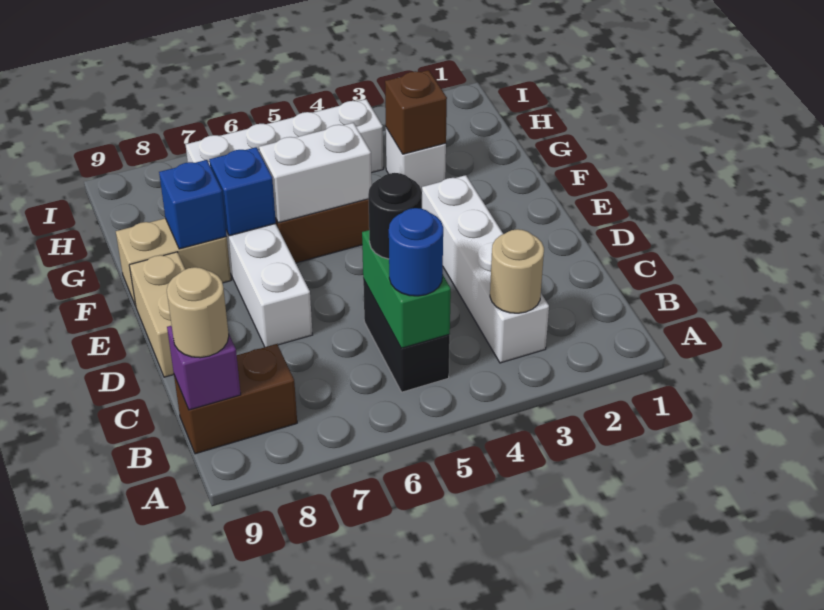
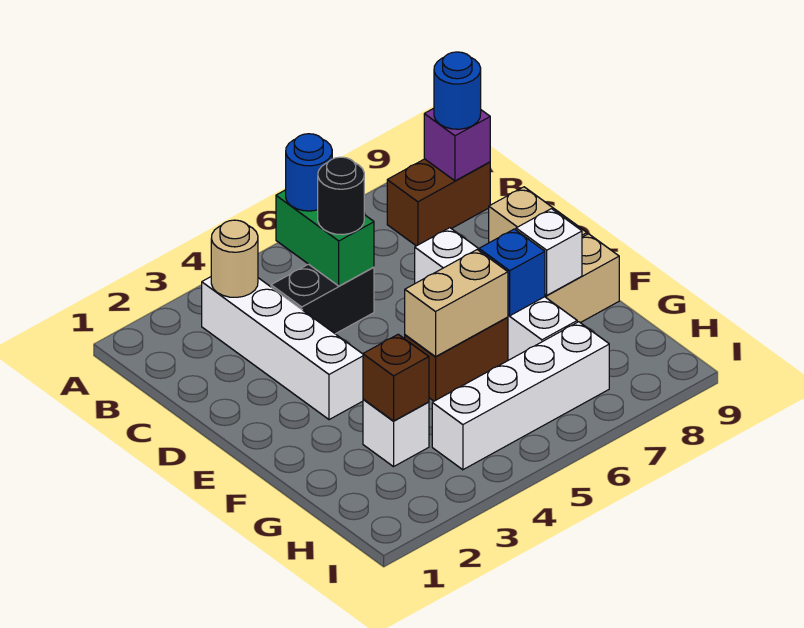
black 1x2 brick [363,279,450,392] -> black 1x2 brick turned to [271,264,374,334]
tan 1x1 round brick [167,267,229,358] -> blue 1x1 round brick [434,52,481,129]
white 1x2 brick [259,123,372,223] -> tan 1x2 brick [405,250,508,357]
blue 1x1 brick [159,160,227,249] -> white 1x1 brick [516,209,582,295]

